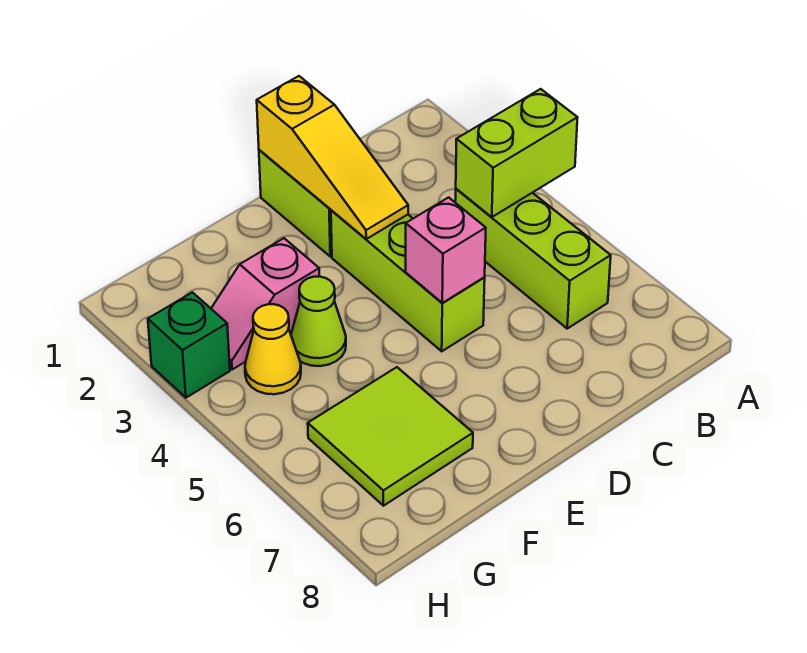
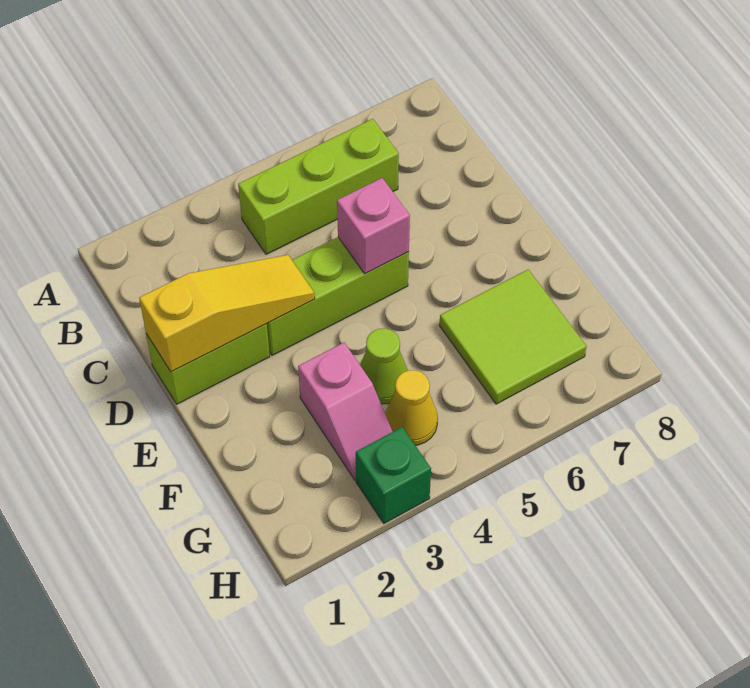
lime 1x2 brick [456,89,578,217] -> none

